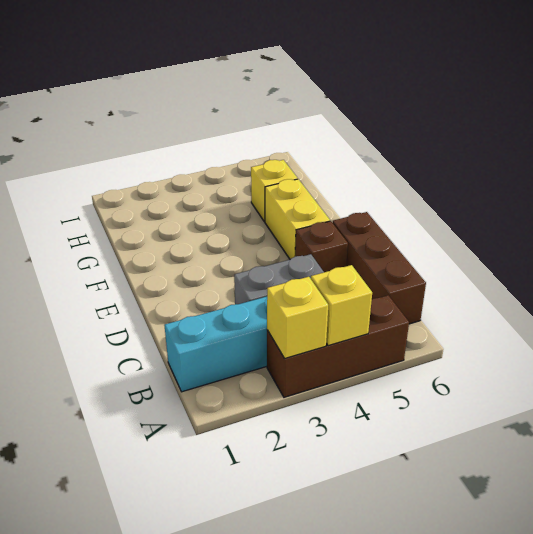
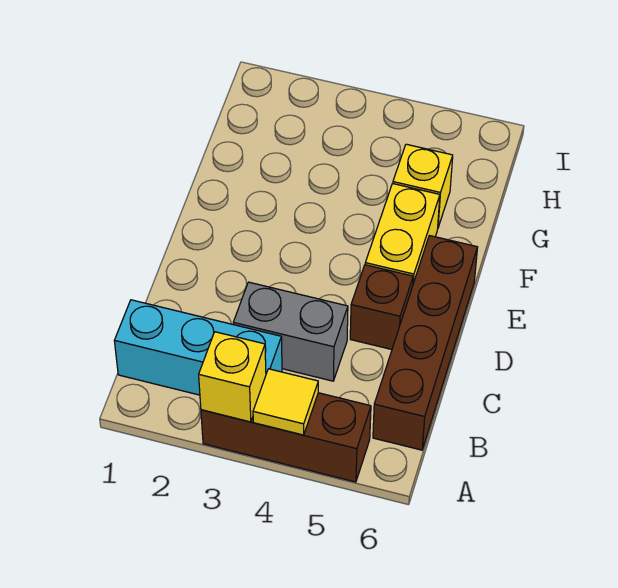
yellow 1x1 brick [311,265,372,346] -> yellow 1x1 tile [253,369,318,435]
brown 1x3 brick [333,212,426,324] -> brown 1x4 brick [373,236,478,450]

